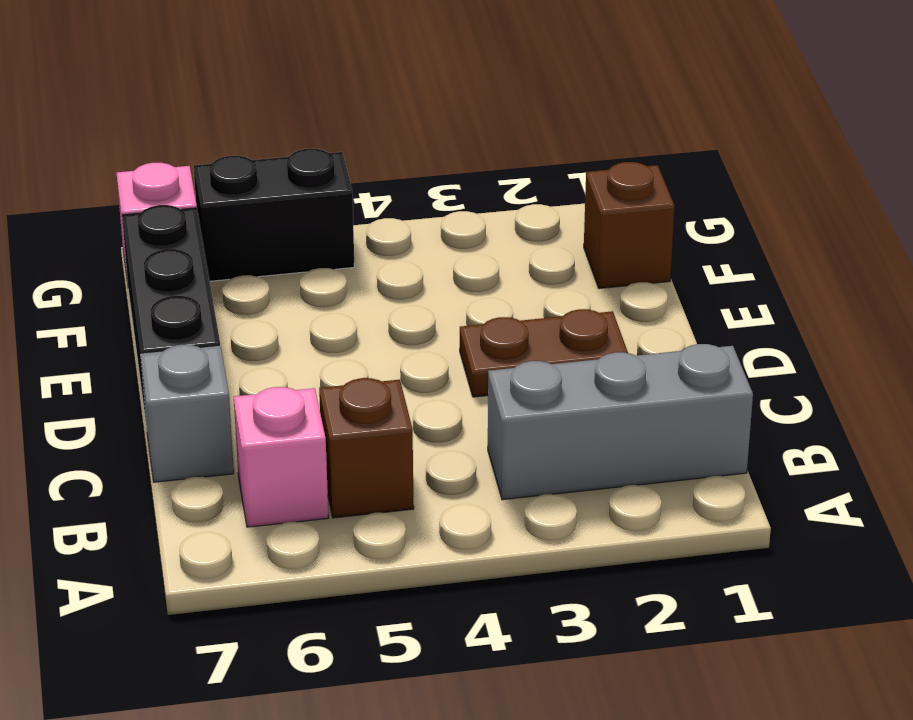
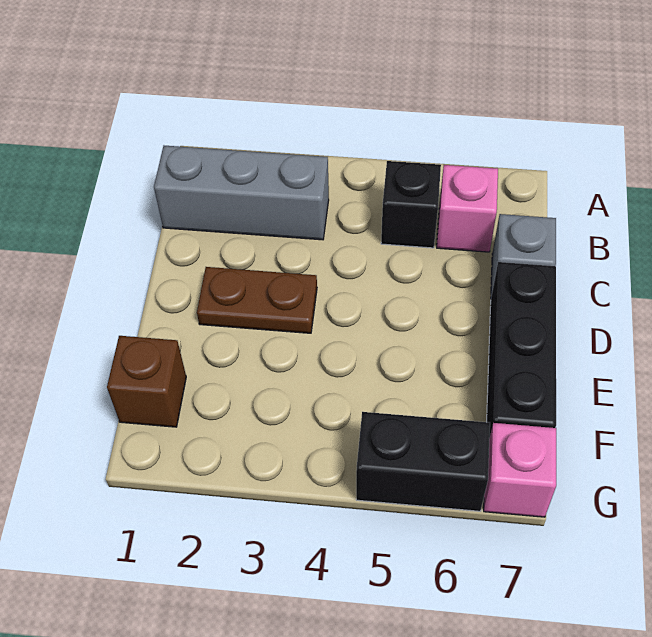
brown 1x1 brick [319,378,414,518] -> black 1x1 brick [381,161,441,248]

